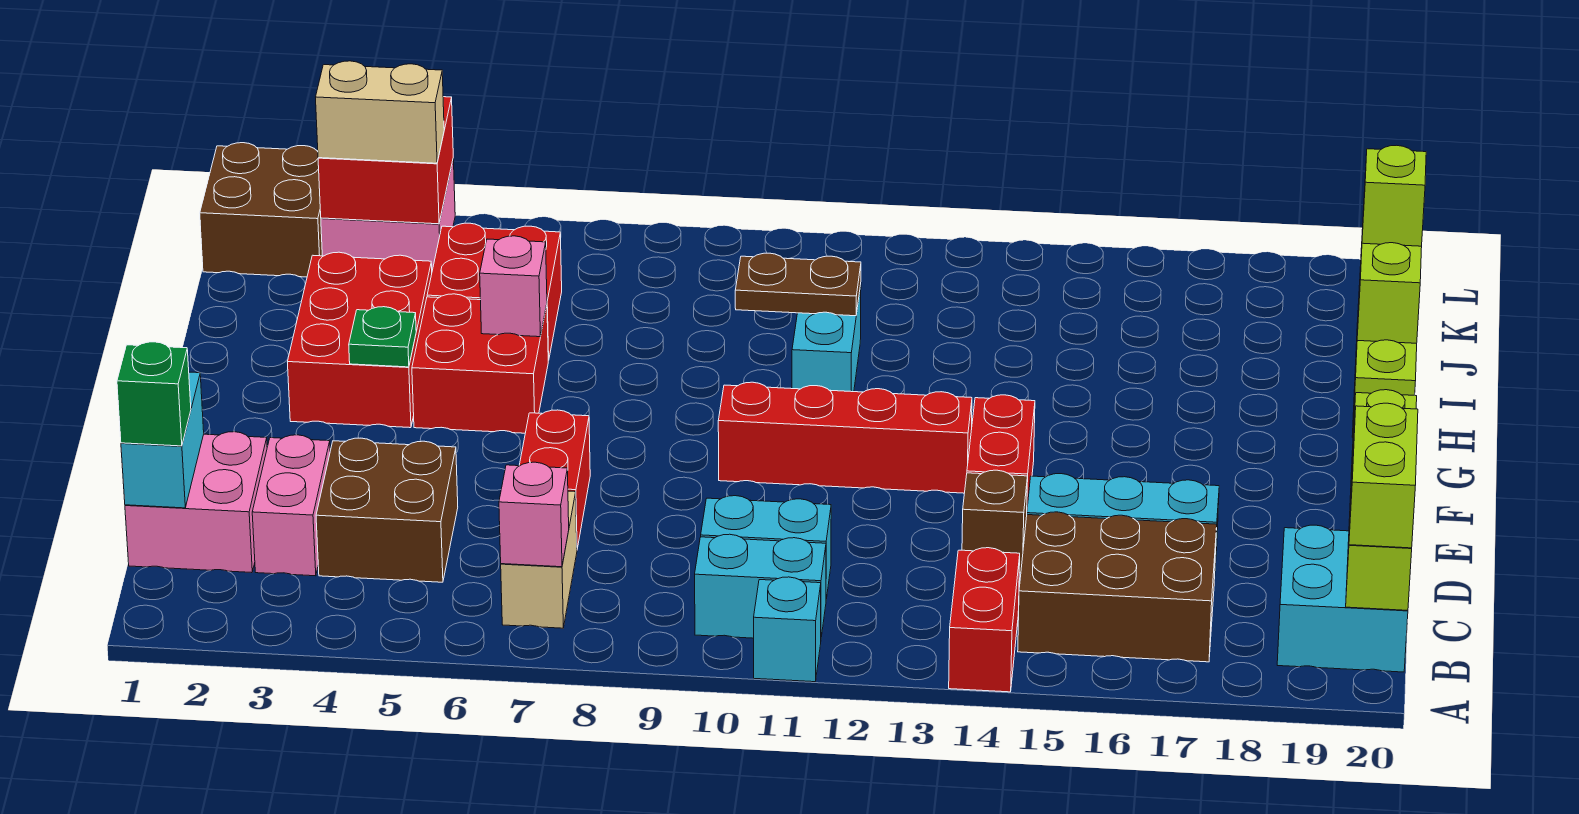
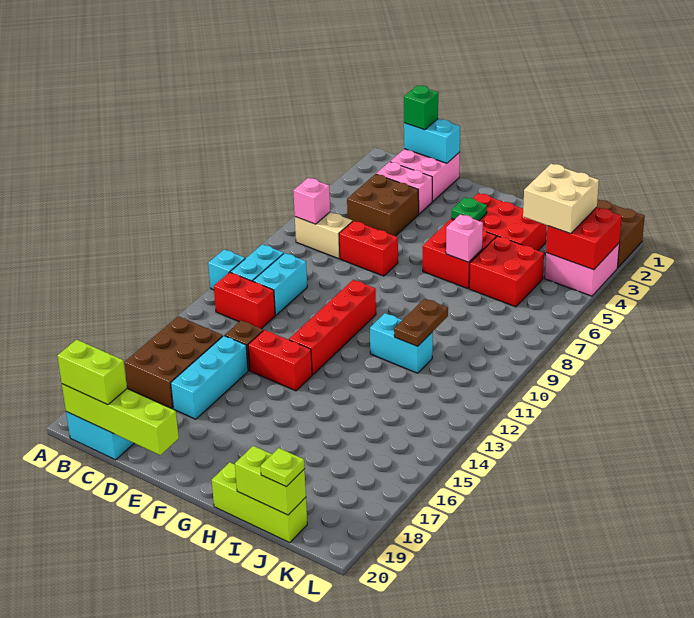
red 1x2 brick [949,548,1020,692] -> red 1x2 brick moved to [214,272,275,329]
lime 1x1 brick [1362,145,1426,246] -> lime 1x1 plate [260,448,305,487]
tan 1x2 brick [316,61,444,163] -> tan 2x2 brick [523,164,599,234]

